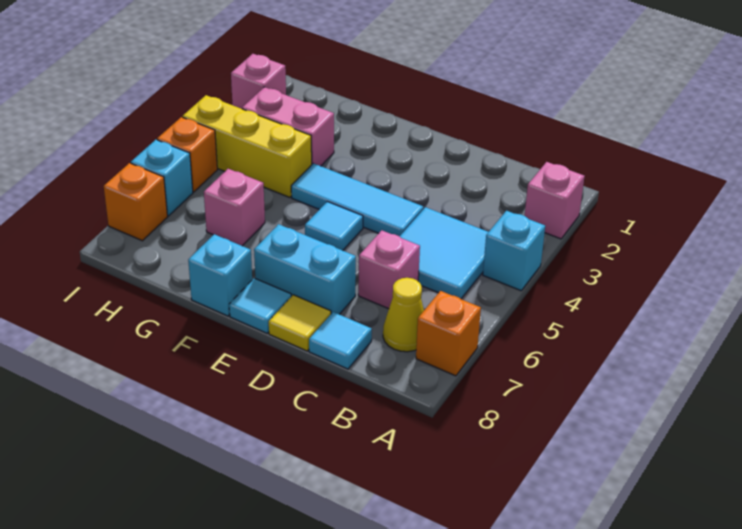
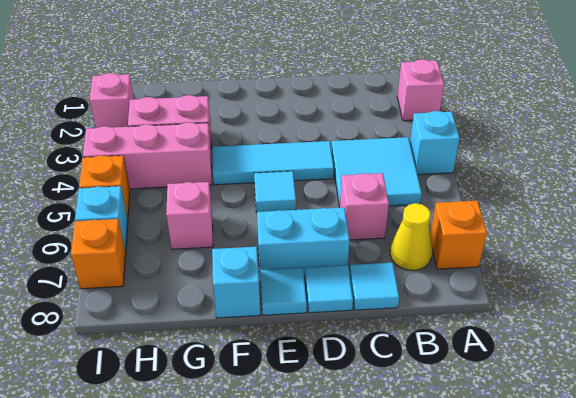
yellow 1x1 tile [269,295,331,351] -> cyan 1x1 tile [305,265,353,313]
yellow 1x3 brick [183,95,312,198] -> pink 1x3 brick [83,122,212,189]

